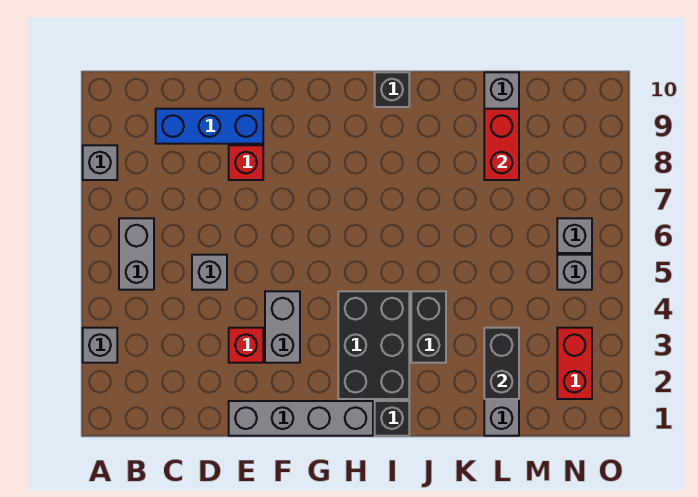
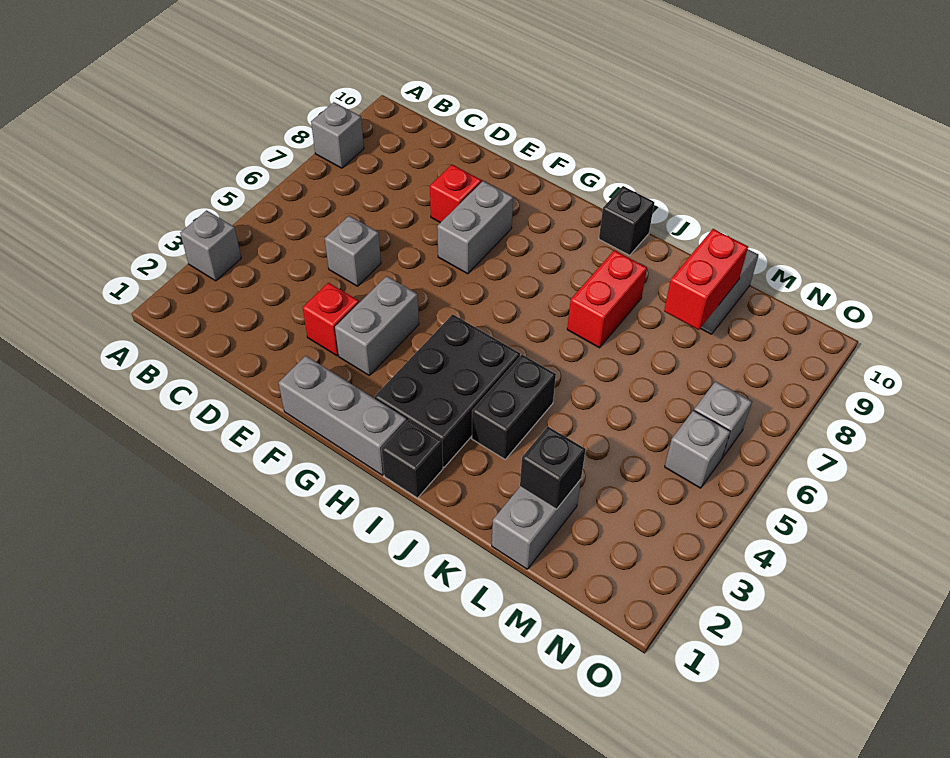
grey 1x2 brick [119,218,154,290] -> grey 1x2 brick moved to [437,181,513,274]
blue 1x3 brick [156,109,263,144] -> none
grey 1x4 brick [229,401,373,436] -> grey 1x3 brick [279,356,407,475]
black 1x2 brick [484,328,519,399] -> black 1x1 brick [520,426,586,509]
red 1x2 brick [557,328,592,399] -> red 1x2 brick moved to [567,250,647,348]

